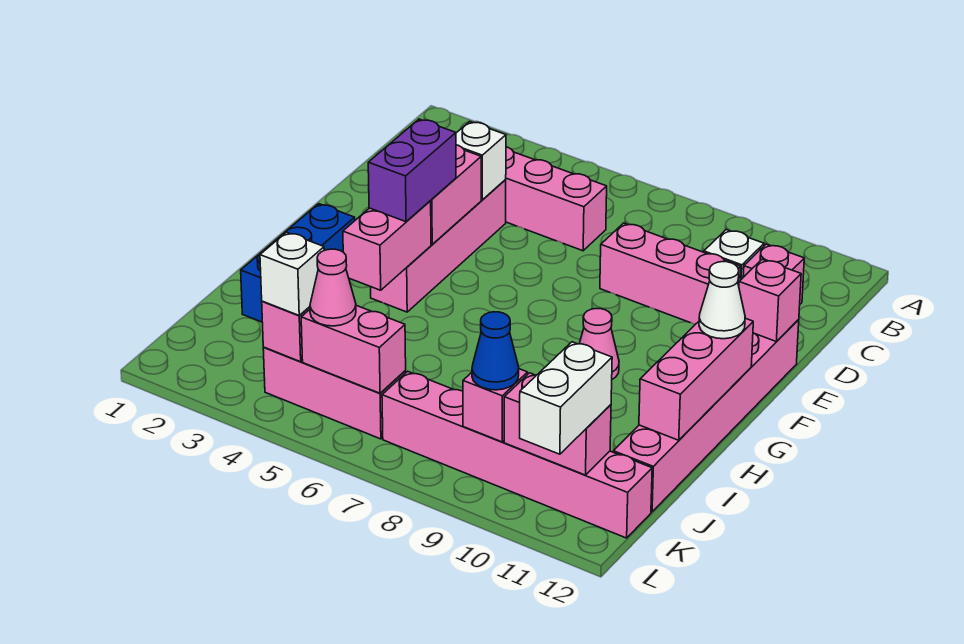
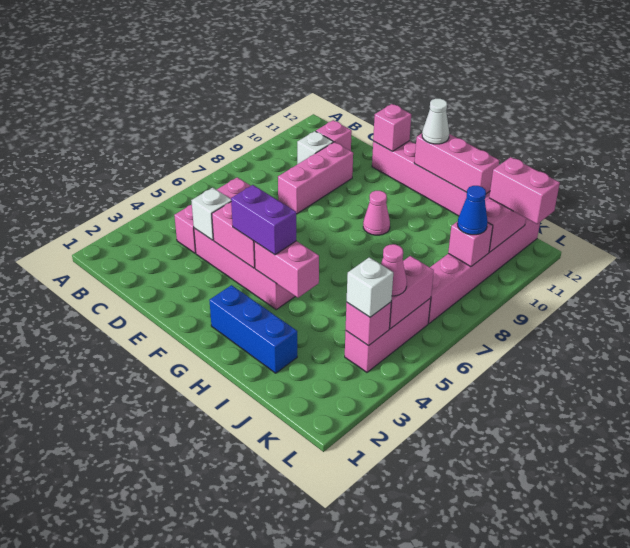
white 1x2 brick [520,342,612,454] -> pink 1x2 brick [489,157,560,224]

